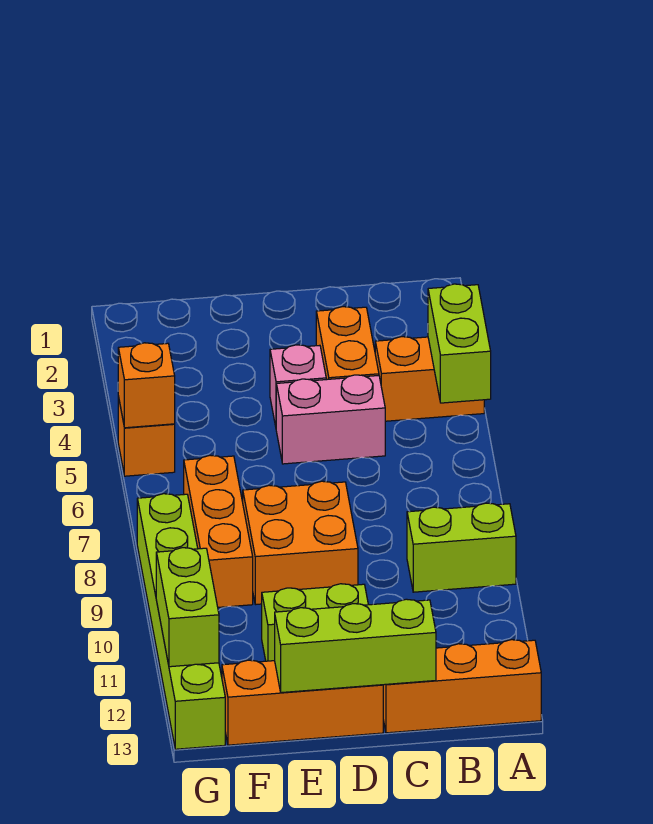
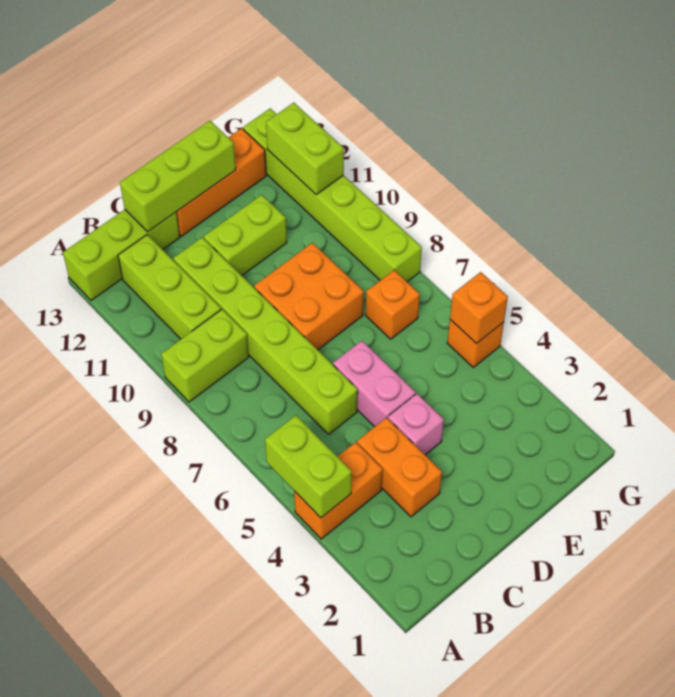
orange 1x3 brick [383,640,541,733] -> lime 1x3 brick [63,209,180,300]
none -> lime 1x3 brick [118,235,221,339]
pink 1x2 brick [276,375,385,464] -> pink 1x2 brick turned to [333,341,416,427]
none -> lime 1x6 brick [173,237,358,434]
orange 1x3 brick [184,455,253,607] -> orange 1x1 brick [366,270,420,339]

